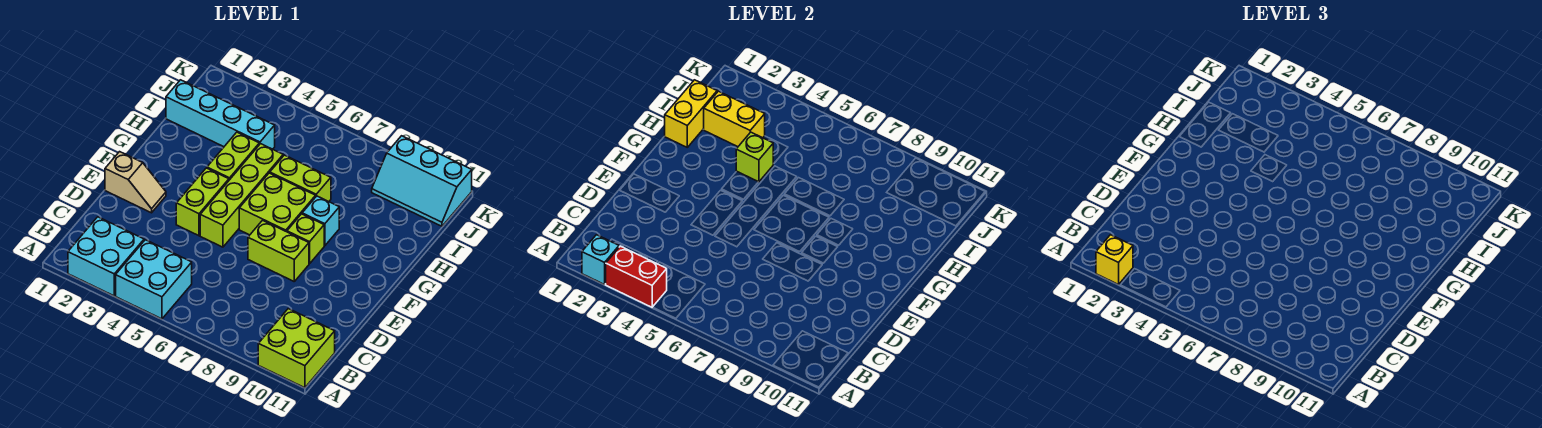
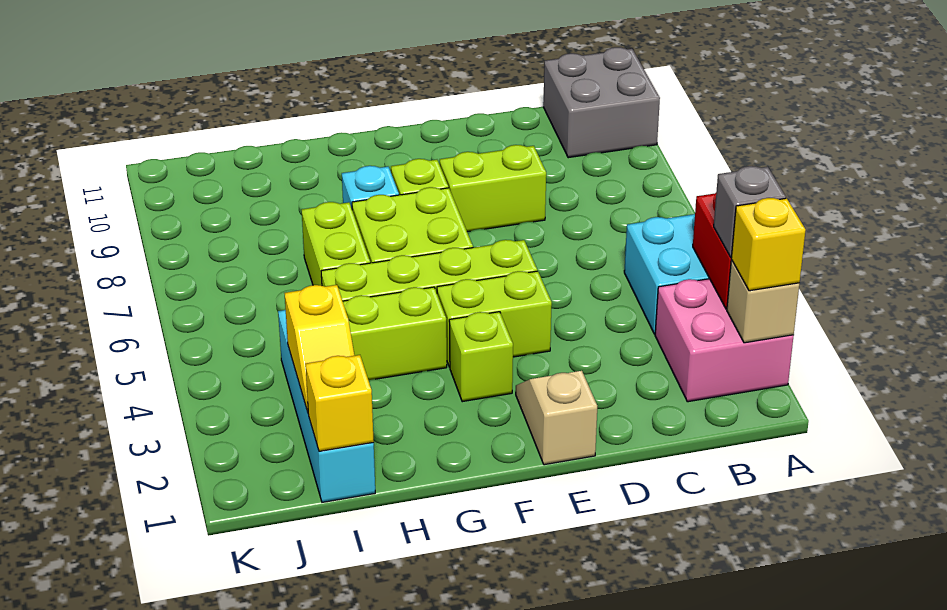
cyan 2x2 brick [68,217,144,296] -> pink 2x2 brick [655,279,794,402]
cyan 1x1 brick [582,235,619,284] -> tan 1x1 brick [727,260,799,343]
none -> grey 1x1 brick [714,166,786,257]
lime 2x2 brick [258,309,335,388] -> grey 2x2 brick [543,47,660,158]
lime 1x2 brick [248,220,309,281] -> lime 1x2 brick turned to [440,145,546,232]
yellow 1x2 brick [665,80,717,147] -> yellow 1x1 brick [306,355,374,451]
lime 1x1 brick [736,132,774,182] -> lime 1x1 brick moved to [449,312,513,402]
yellow 1x2 brick [704,91,765,147] -> yellow 1x2 slope [285,285,354,412]
cyan 2x3 slope [372,136,472,226] -> none

